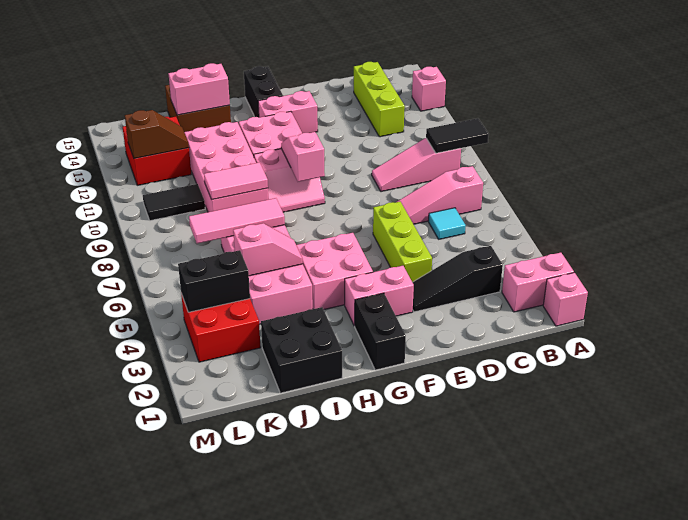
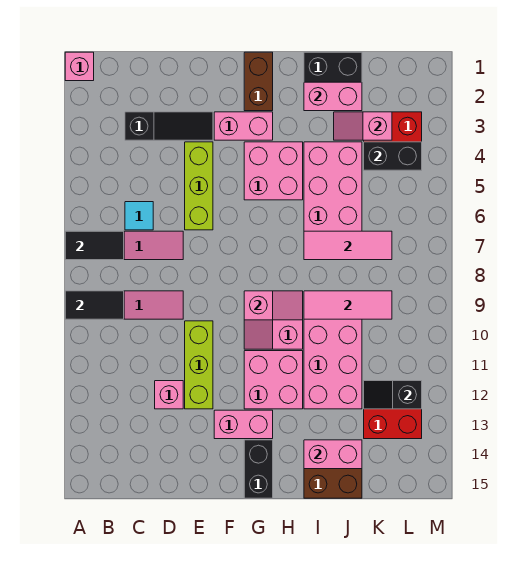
pink 1x2 brick [502,252,574,312] -> pink 1x2 brick moved to [304,82,362,111]
pink 1x1 brick [412,67,446,111] -> pink 1x1 brick moved to [155,381,183,409]
lime 1x3 brick [353,62,405,137] -> lime 1x3 brick moved to [185,321,213,409]
black 1x2 brick [355,293,406,370] -> brown 1x2 brick [244,52,273,111]
pink 1x2 slope [233,223,303,276] -> pink 1x2 slope moved to [334,112,392,140]
pink 1x2 tile [204,162,268,200] -> pink 1x3 tile [304,291,392,319]
black 1x2 tile [143,184,205,221] -> black 1x2 tile moved to [65,231,124,260]
brown 1x2 slope [125,110,189,159] -> black 1x2 slope [364,381,422,409]

